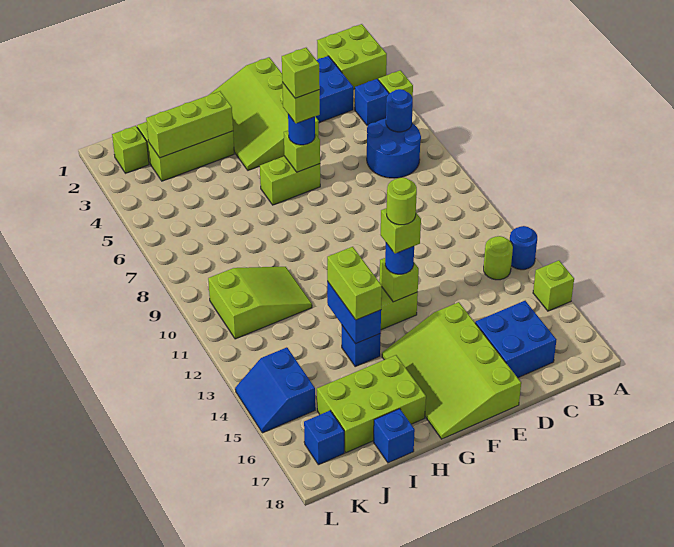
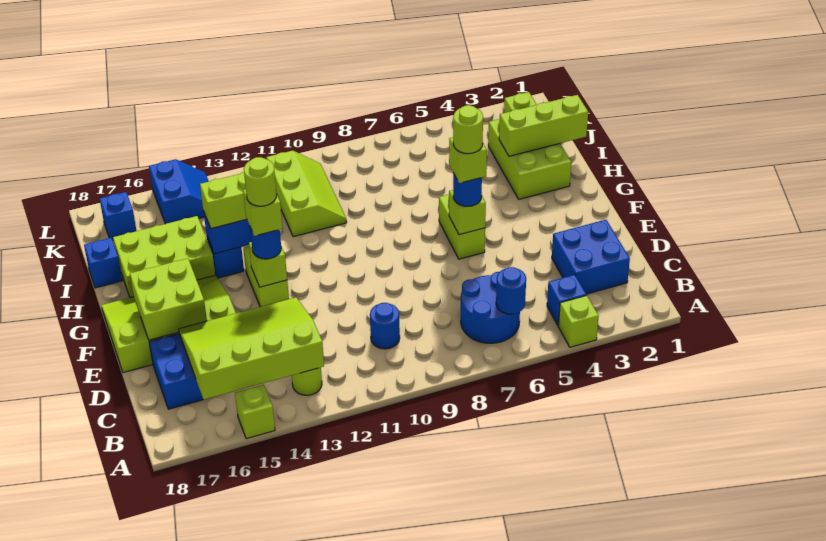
lime 2x2 brick [317,24,387,89] -> lime 2x2 brick moved to [130,258,207,340]
blue 1x1 round brick [510,226,537,270] -> blue 1x1 round brick moved to [370,303,400,349]
lime 3x4 slope [210,57,319,170] -> lime 3x4 slope moved to [179,298,324,400]
lime 1x1 brick [282,48,320,98] -> lime 1x1 round brick [453,105,483,154]
lime 1x3 brick [146,91,233,158] -> lime 1x3 brick turned to [499,95,588,156]
lime 2x3 brick [317,355,426,453] -> lime 2x3 brick turned to [113,216,215,297]
lime 2x3 slope [208,267,312,339] -> lime 2x3 slope turned to [266,151,347,237]
blue 2x2 slope [235,347,315,433] -> blue 2x2 slope turned to [149,159,209,224]

